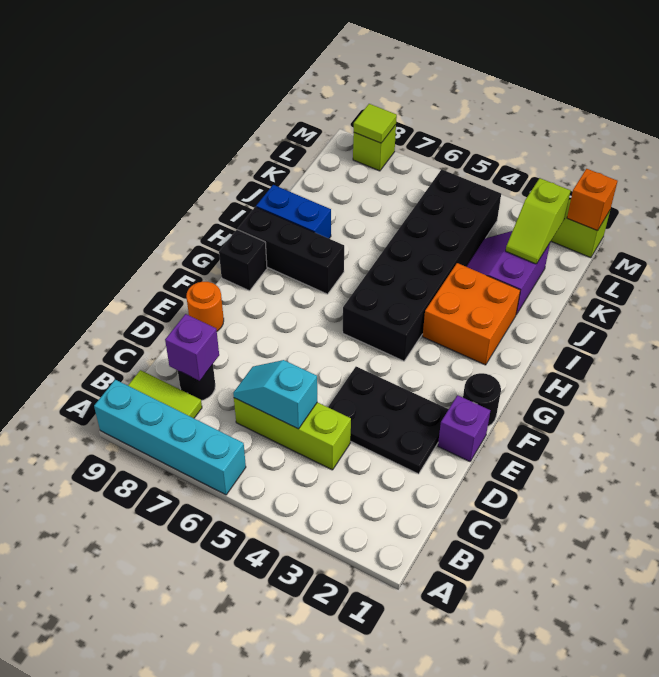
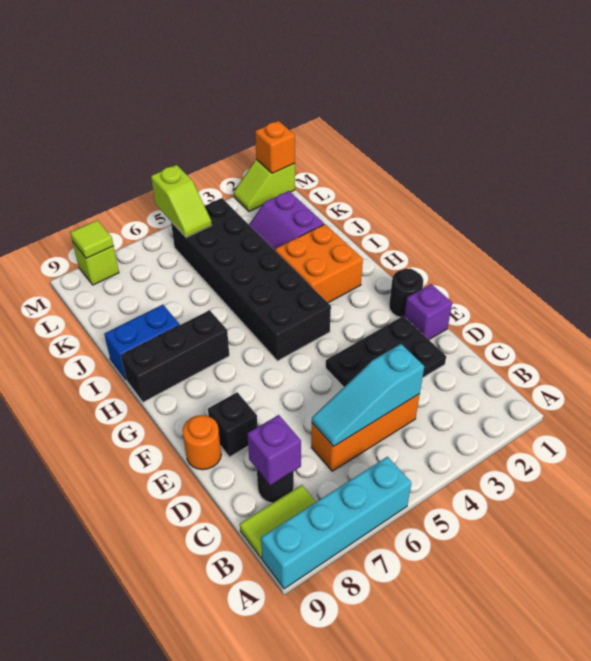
lime 1x3 brick [234,398,351,470] -> orange 1x3 brick [311,394,420,471]
cyan 1x2 slope [233,360,317,429] -> cyan 1x3 slope [312,344,424,447]
black 1x1 brick [219,230,267,291] -> black 1x1 brick moved to [208,392,258,457]
lime 1x2 slope [506,178,571,264] -> lime 1x2 slope moved to [151,165,212,237]

